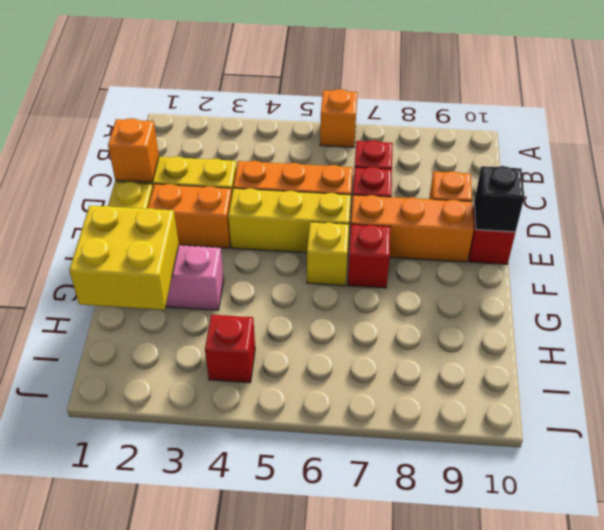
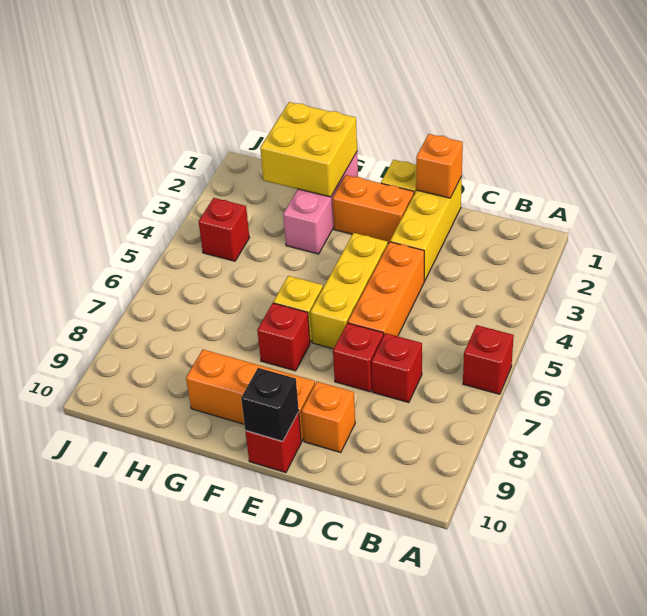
orange 1x1 brick [320,89,357,147] -> red 1x1 brick [463,325,514,394]
orange 1x2 brick [148,184,232,248] -> orange 1x2 brick turned to [333,175,414,243]
orange 1x3 brick [351,195,474,262] -> orange 1x3 brick turned to [186,350,315,441]

